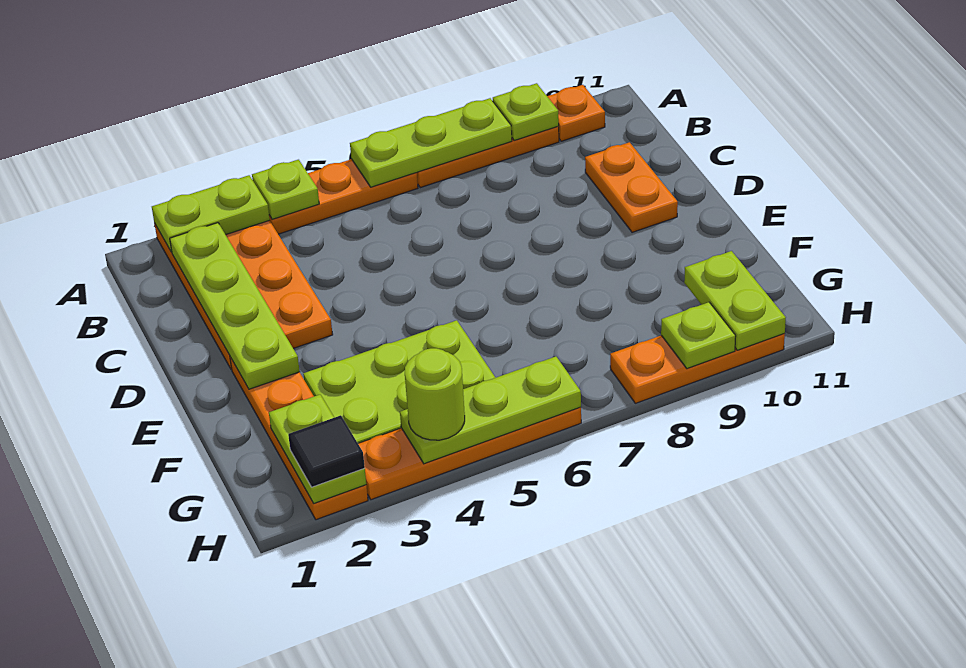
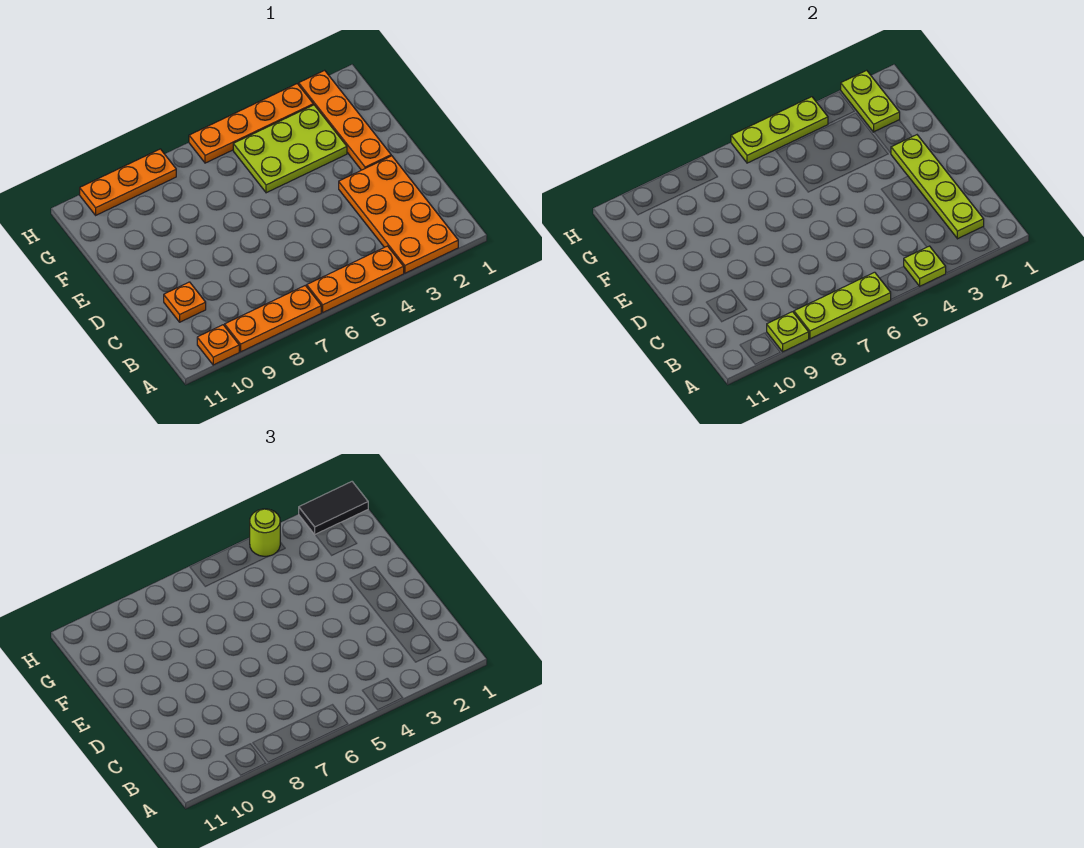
lime 1x2 plate [152,175,270,252] -> none
orange 1x2 plate [585,142,678,232] -> orange 1x1 plate [164,282,206,322]
lime 1x2 plate [684,251,786,350] -> none
black 1x1 tile [288,415,365,487] -> black 1x2 tile [299,482,368,535]
lime 1x1 plate [661,302,736,369] -> none

